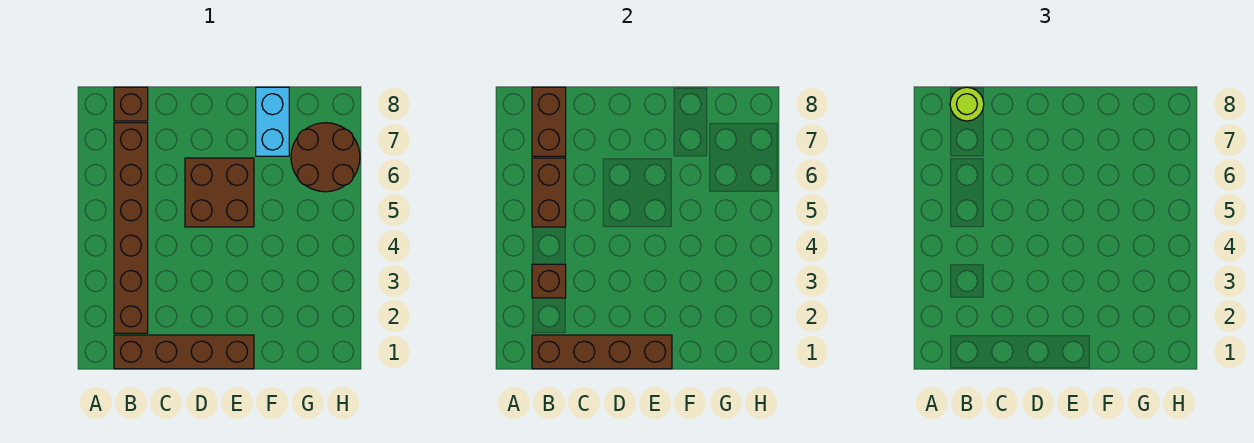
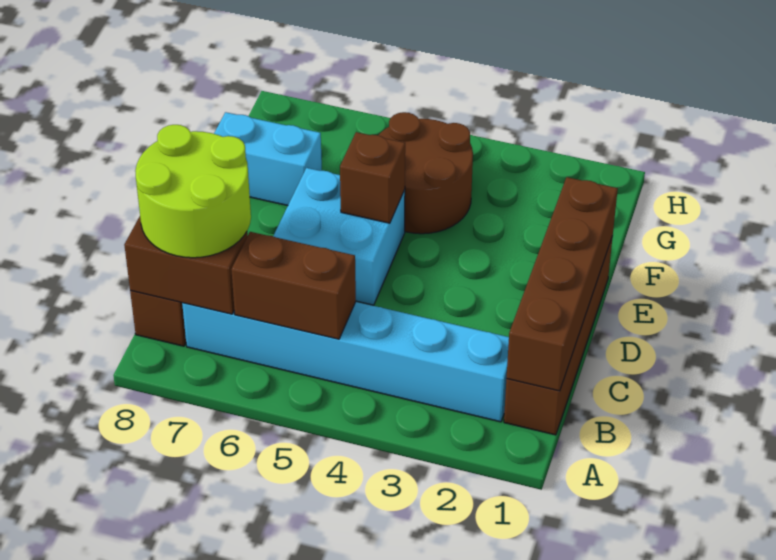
brown 1x6 brick [114,123,148,333] -> cyan 1x6 brick [182,302,509,422]
brown 1x1 brick [532,264,566,298] -> brown 1x1 brick moved to [340,132,405,223]
lime 1x1 round brick [950,87,984,121] -> lime 2x2 round brick [135,125,251,258]
brown 2x2 brick [185,158,254,227] -> cyan 2x2 brick [273,168,405,305]
brown 2x2 round brick [291,123,360,192] -> brown 2x2 round brick moved to [378,112,473,234]

